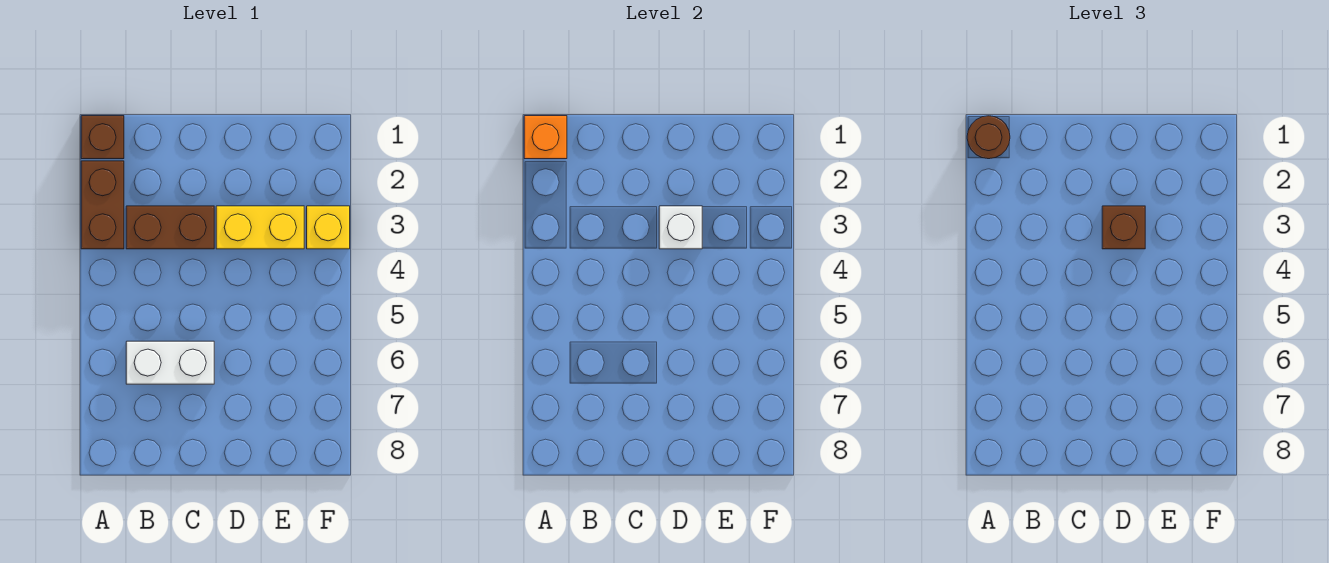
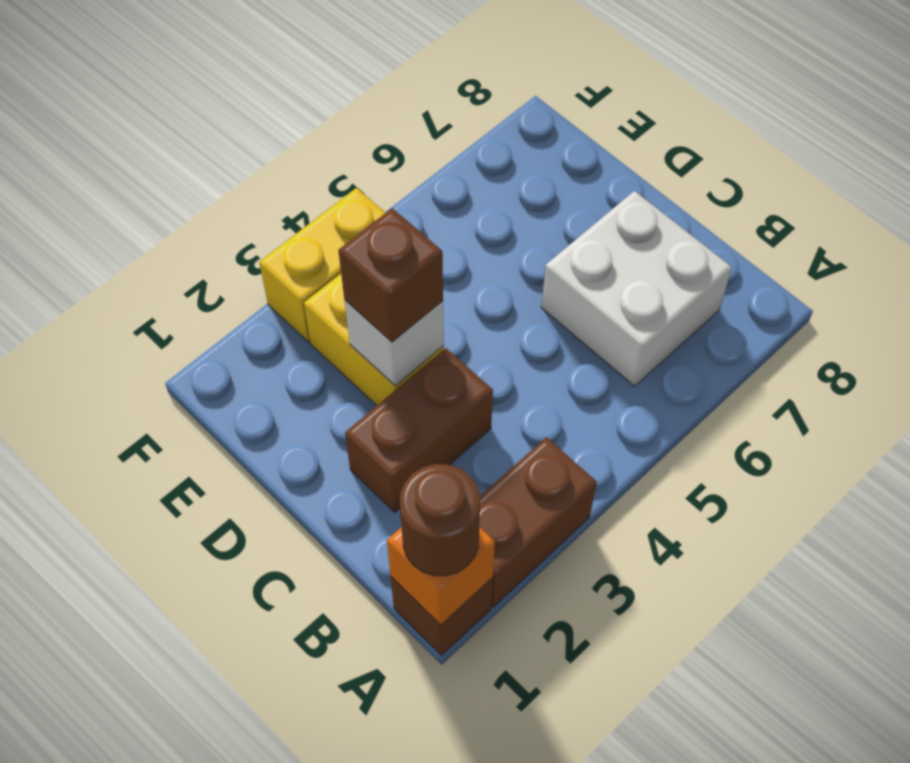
brown 1x2 brick [126,206,214,249] -> brown 1x2 brick turned to [345,348,493,512]
white 1x2 brick [126,341,214,384] -> white 2x2 brick [541,191,732,386]
yellow 1x1 brick [307,206,350,249] -> yellow 1x2 brick [259,188,386,342]

